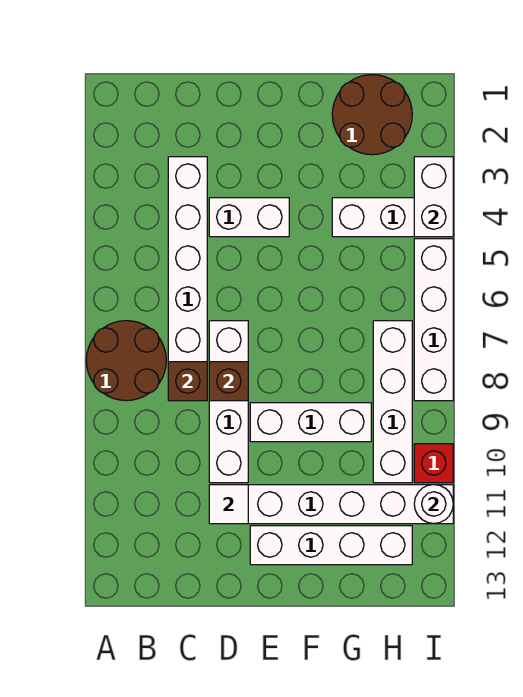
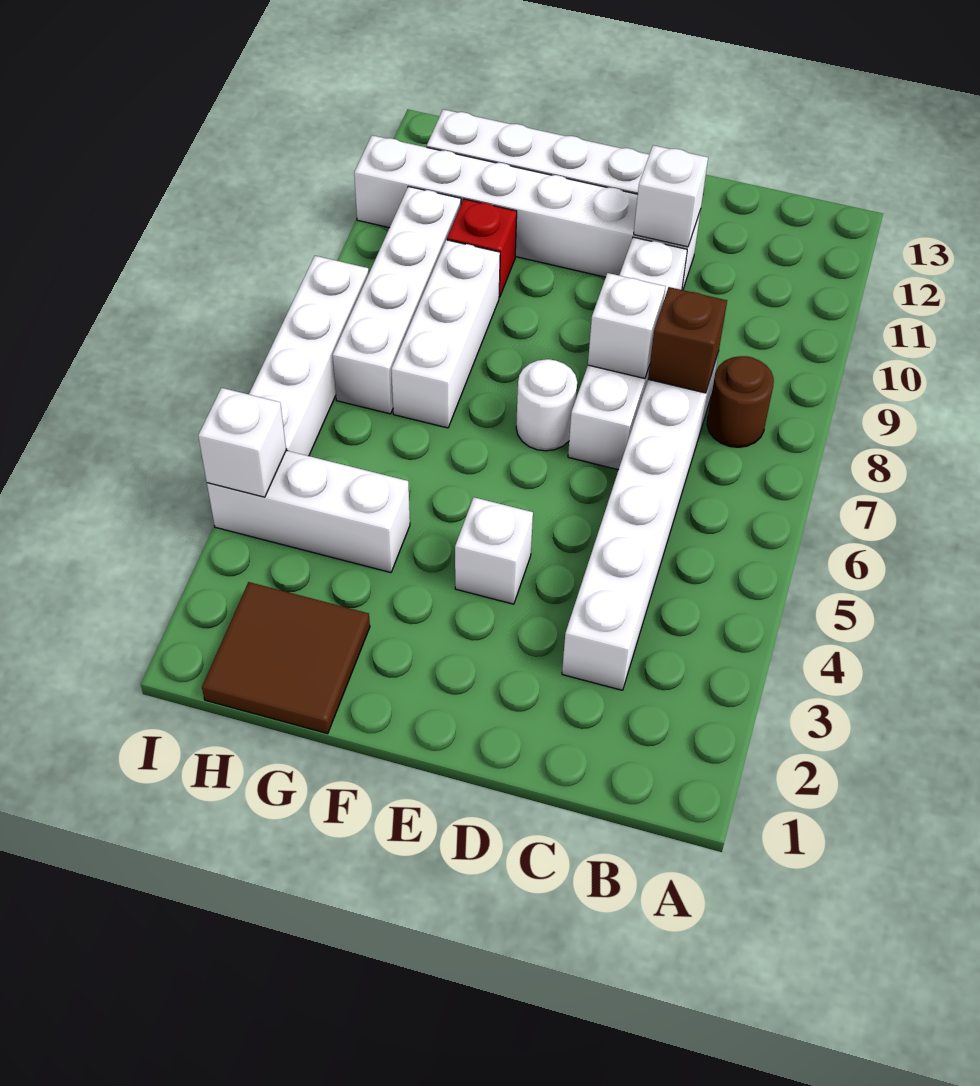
brown 2x2 round brick [86,321,166,401] -> brown 1x1 round brick [707,356,774,447]
white 1x2 brick [209,198,289,237] -> white 1x1 brick [455,497,533,604]
brown 1x1 brick [209,362,248,401] -> white 1x1 brick [588,273,665,379]
white 1x1 tile [209,485,248,524] -> white 1x1 brick [634,145,708,247]
white 1x3 brick [250,403,371,442] -> white 1x3 brick turned to [391,240,500,428]
brown 2x2 round brick [332,75,412,155] -> brown 2x2 tile [202,582,370,734]
white 1x2 brick [414,157,453,237] -> white 1x1 brick [198,388,286,497]
red 1x1 brick [414,444,453,483] -> red 1x1 brick moved to [447,199,517,297]
white 1x1 round brick [414,485,453,524] -> white 1x1 round brick moved to [516,359,577,451]

